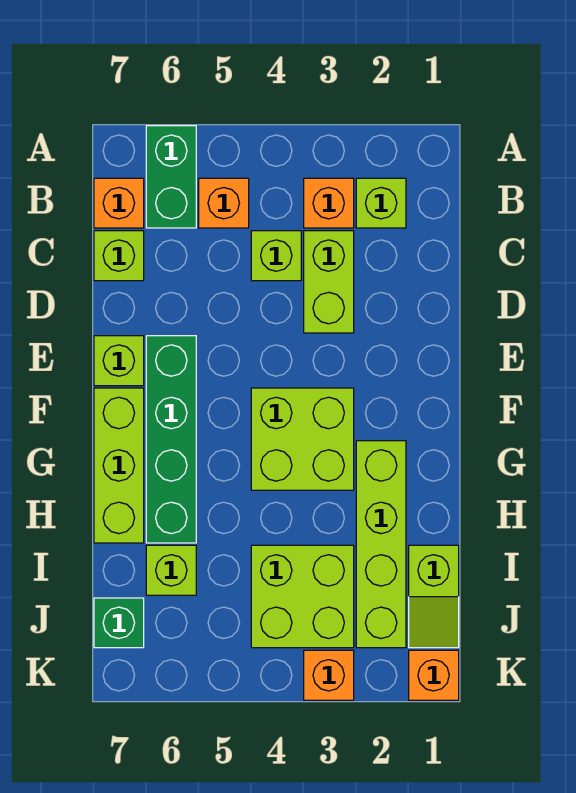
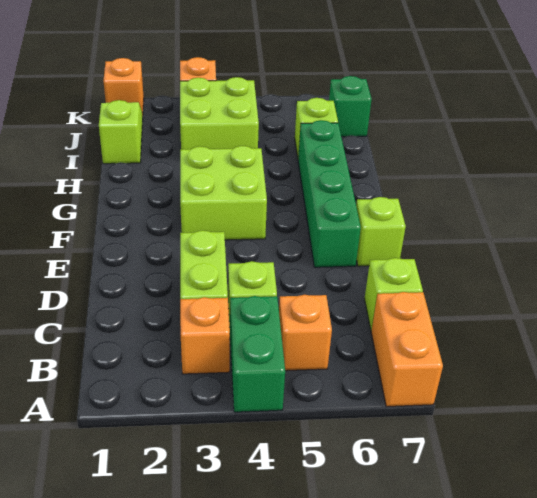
green 1x2 brick [146,126,196,228] -> green 1x2 brick moved to [230,296,285,412]
lime 1x1 brick [356,178,406,228] -> none
orange 1x1 brick [94,178,144,228] -> orange 1x2 brick [371,292,443,407]
lime 1x3 brick [94,388,144,543] -> none
lime 1x4 brick [356,441,406,648] -> none

